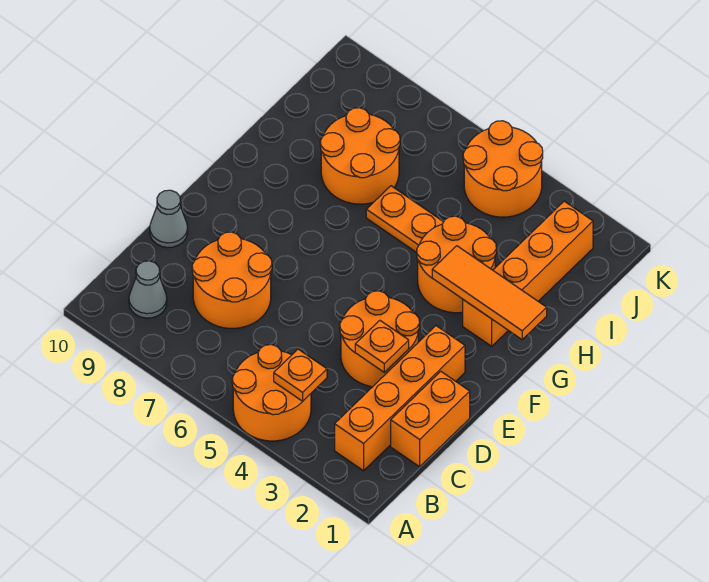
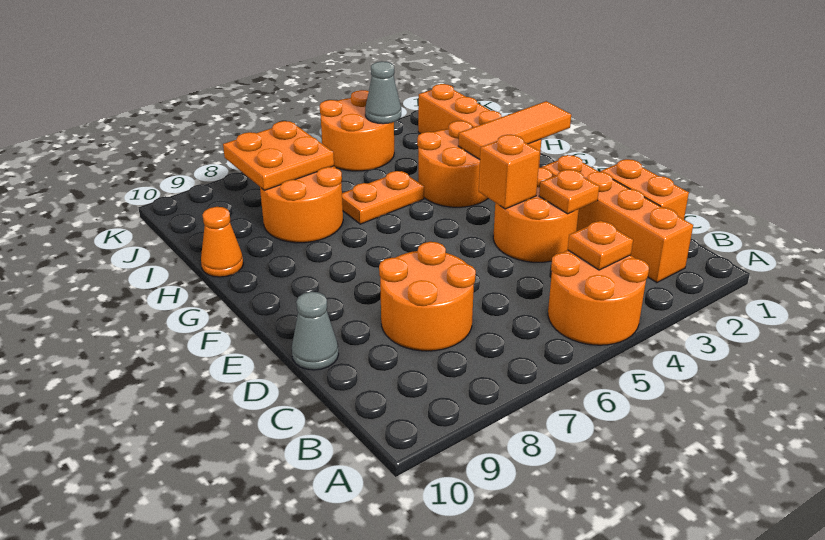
grey 1x1 cone [129,261,167,318] -> grey 1x1 cone moved to [365,61,401,124]
none -> orange 1x1 brick [479,135,540,209]
none -> orange 1x1 cone [201,207,243,277]
none -> orange 2x2 plate [223,121,334,190]

